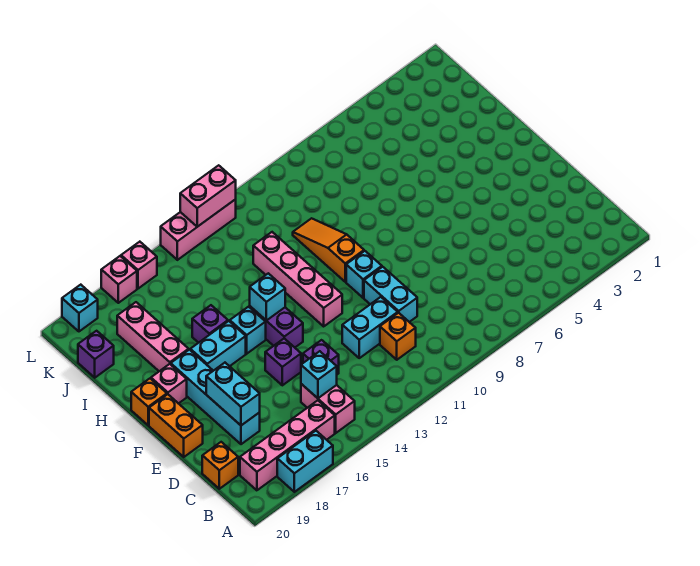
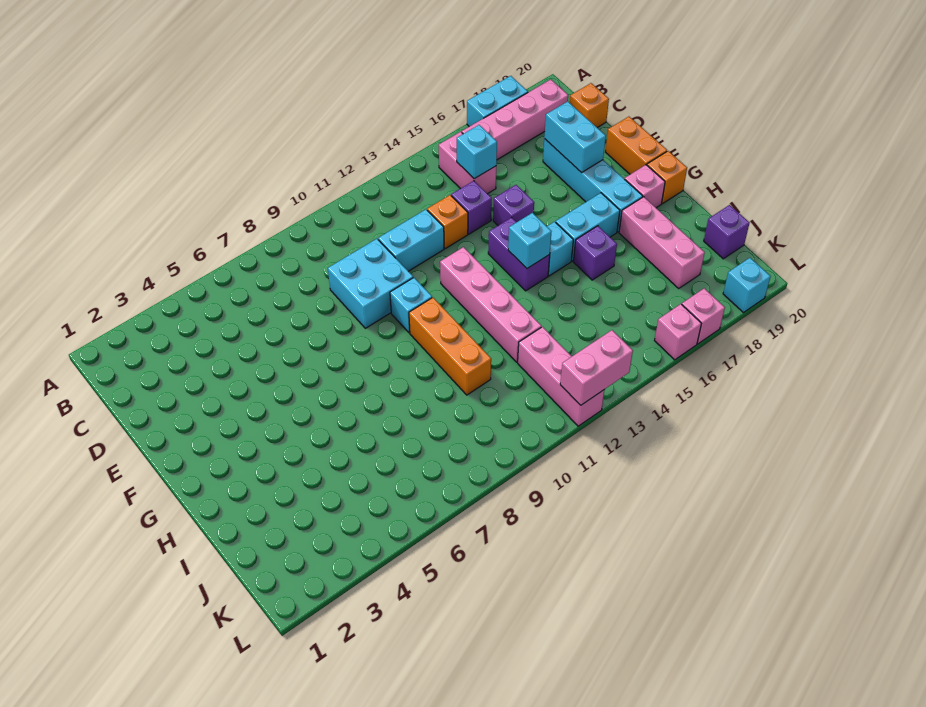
orange 1x1 brick [380,313,416,360] -> orange 1x1 brick moved to [427,195,468,248]
cyan 1x2 brick [364,267,417,322] -> cyan 2x2 brick [328,239,413,328]
orange 1x3 slope [293,218,364,282] -> orange 1x3 brick [409,298,491,395]
pink 1x3 brick [161,199,236,260] -> pink 1x3 brick turned to [518,327,604,426]

